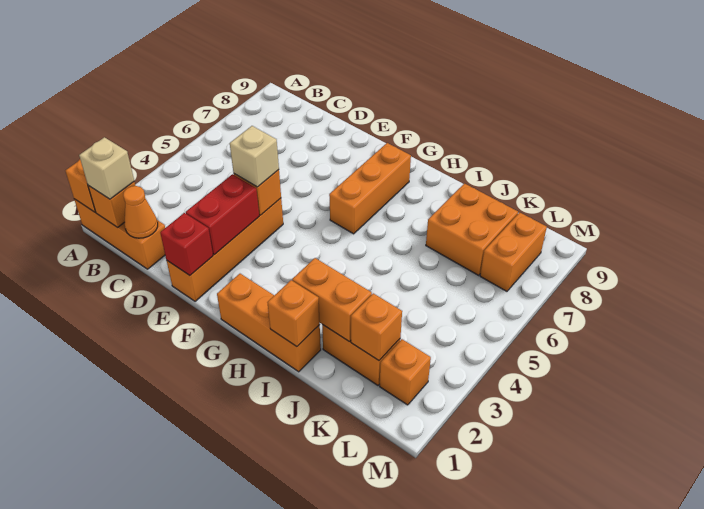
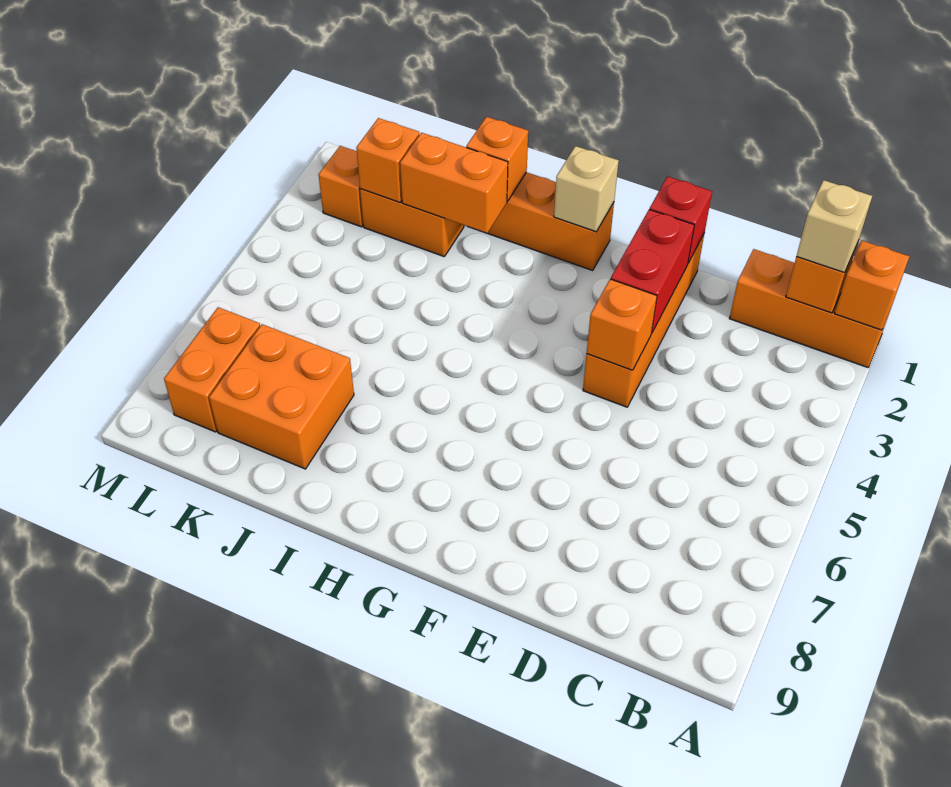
orange 1x1 cone [123,186,158,238] -> none
tan 1x1 brick [230,126,279,187] -> tan 1x1 brick moved to [554,146,619,232]
orange 1x3 brick [329,143,411,234] -> none

